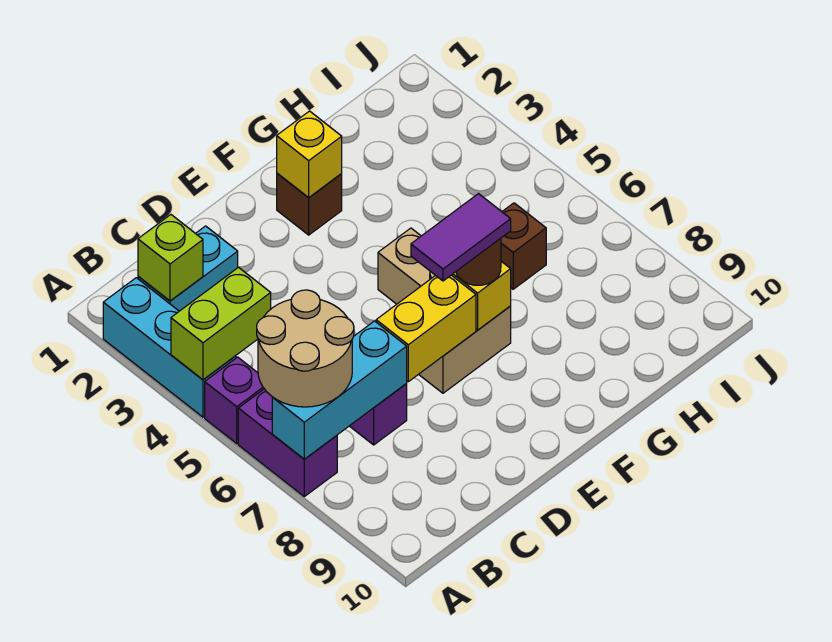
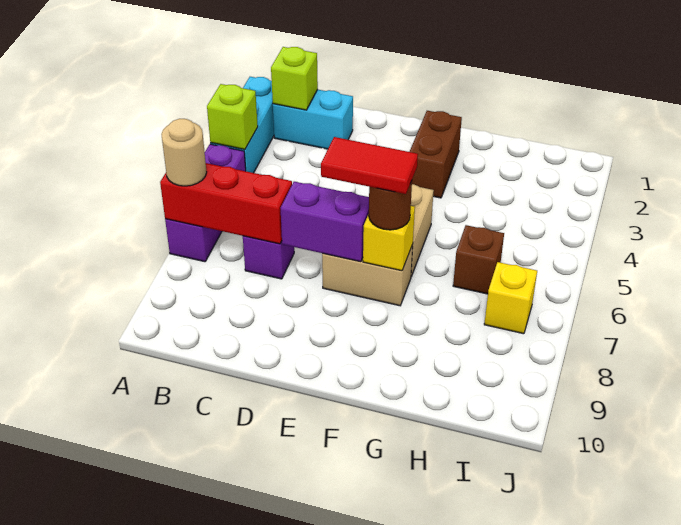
lime 1x2 brick [171,267,271,380] -> lime 1x1 brick [207,84,258,150]
tan 2x2 round brick [257,290,354,407] -> tan 1x1 round brick [161,119,207,186]
cyan 1x3 brick [272,321,407,459] -> red 1x3 brick [160,163,292,244]
yellow 1x2 brick [376,275,476,382] -> purple 1x2 brick [281,182,369,262]
purple 1x2 tile [411,194,511,281] -> red 1x2 tile [321,137,418,194]
brown 1x1 brick [277,173,342,235] -> brown 1x2 brick [410,111,462,198]
yellow 1x1 brick [277,111,342,198] -> yellow 1x1 brick moved to [484,262,537,334]

